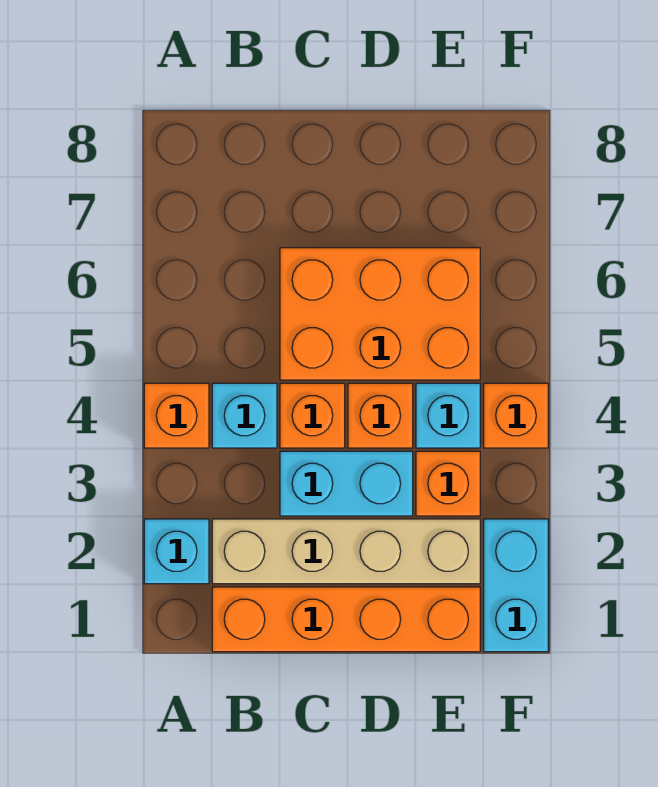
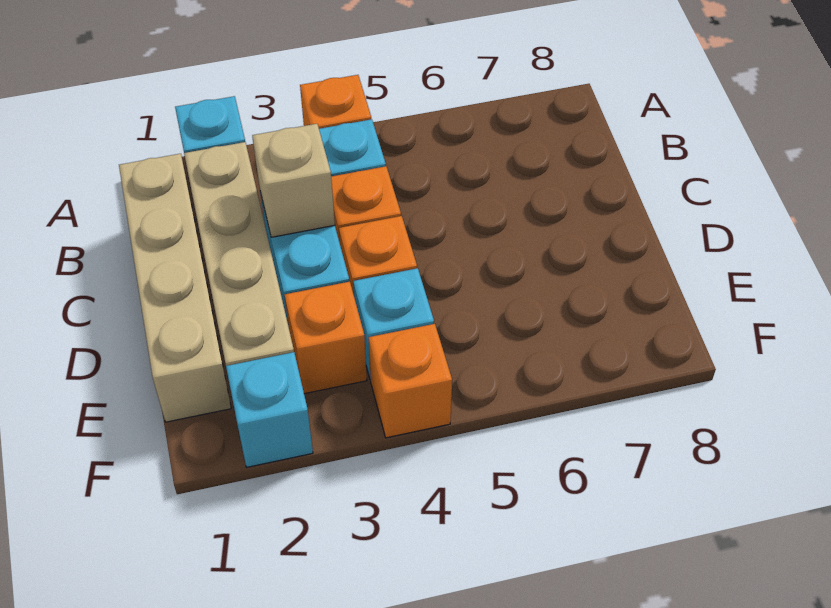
orange 1x4 brick [212,587,480,652] -> tan 1x4 brick [119,154,231,422]
none -> tan 1x1 brick [252,124,335,237]
orange 2x3 brick [280,248,480,380] -> none
cyan 1x2 brick [484,519,548,652] -> cyan 1x1 brick [226,352,313,467]

